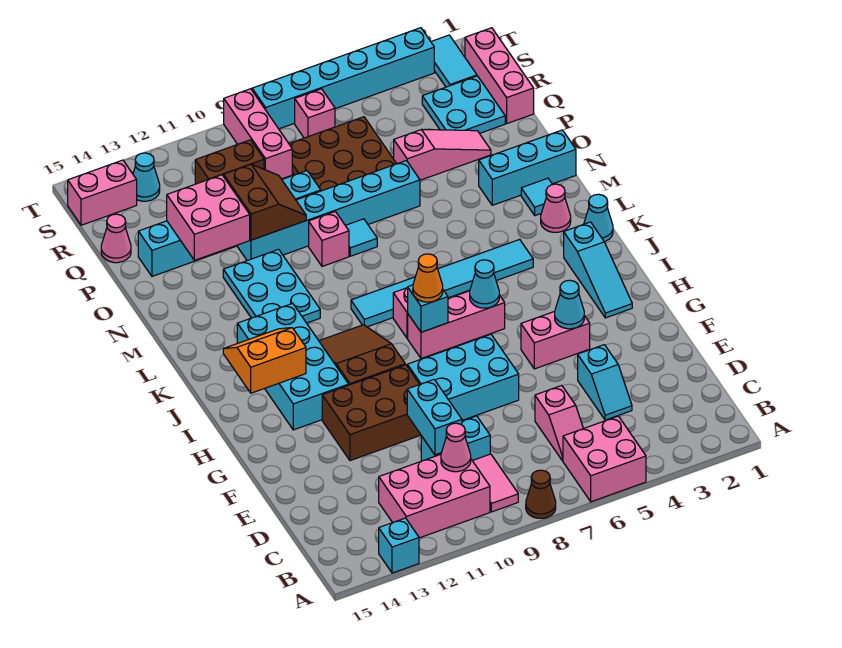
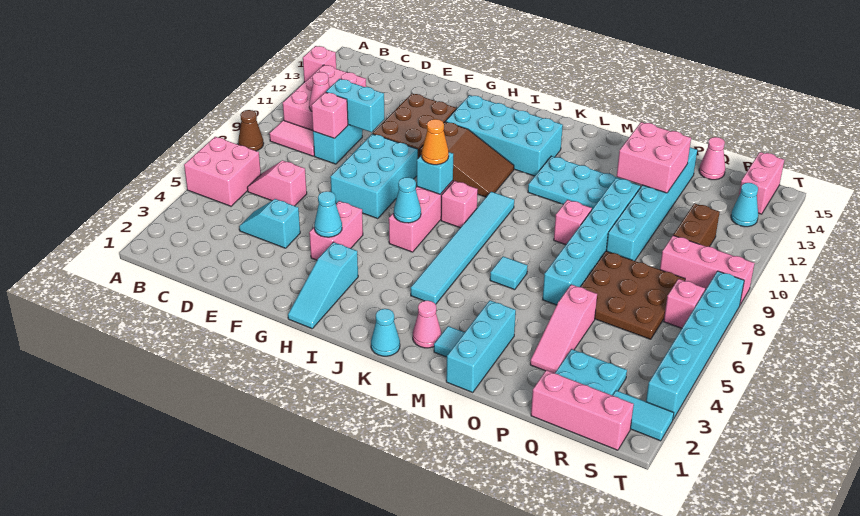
cyan 1x1 brick [379,518,419,573] -> pink 1x1 brick [303,46,336,82]
none -> pink 1x1 brick [312,92,348,139]
cyan 1x3 slope [564,222,632,318] -> cyan 1x3 slope turned to [288,242,358,329]
orange 2x2 slope [223,328,306,393] -> none
cyan 1x1 tile [345,219,377,256] -> cyan 1x1 tile moved to [490,256,528,290]
brown 2x2 slope [224,164,306,240] -> none

